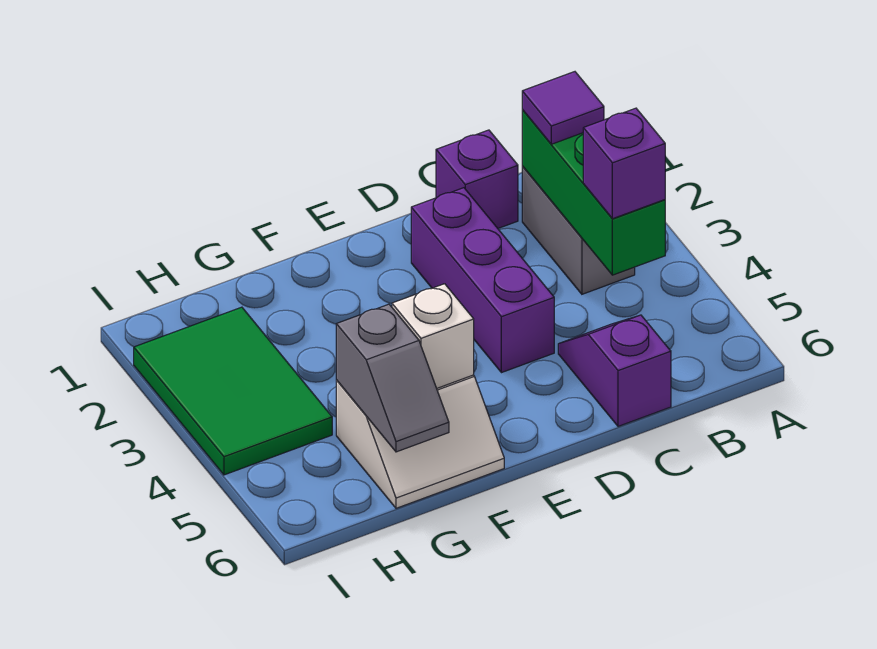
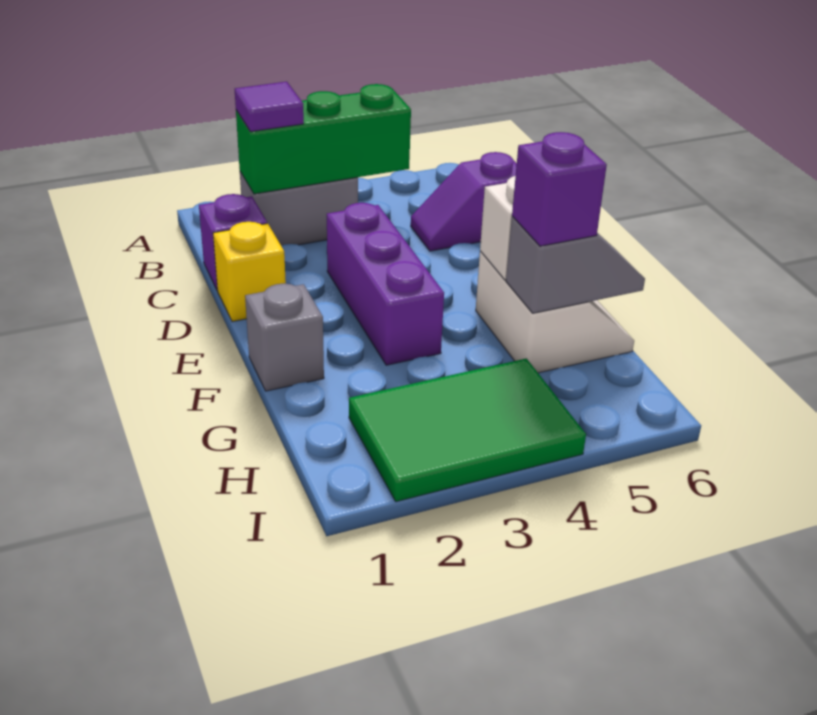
purple 1x1 brick [583,108,665,219] -> purple 1x1 brick moved to [512,132,607,246]
none -> yellow 1x1 brick [213,222,286,322]
purple 1x3 brick [411,188,554,373] -> purple 1x3 brick turned to [327,203,444,365]
none -> grey 1x1 brick [245,284,324,391]

